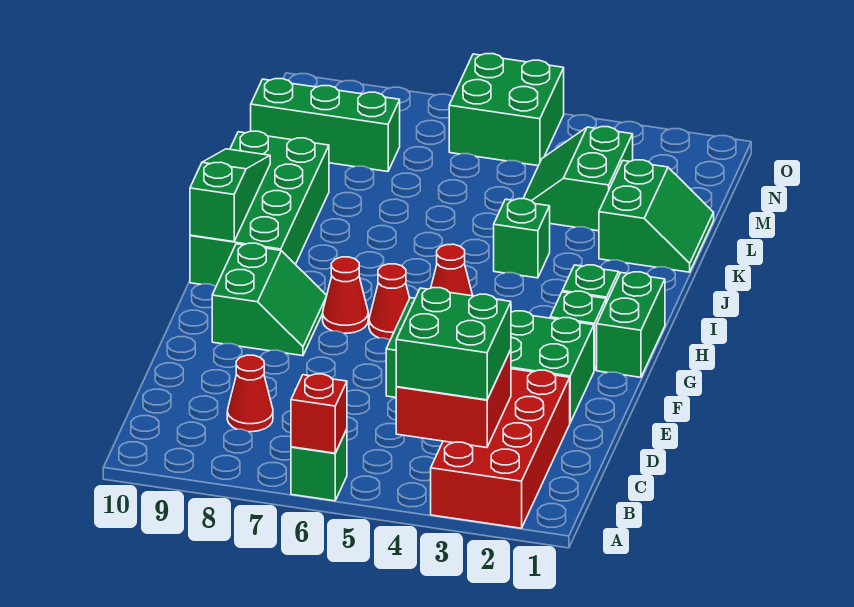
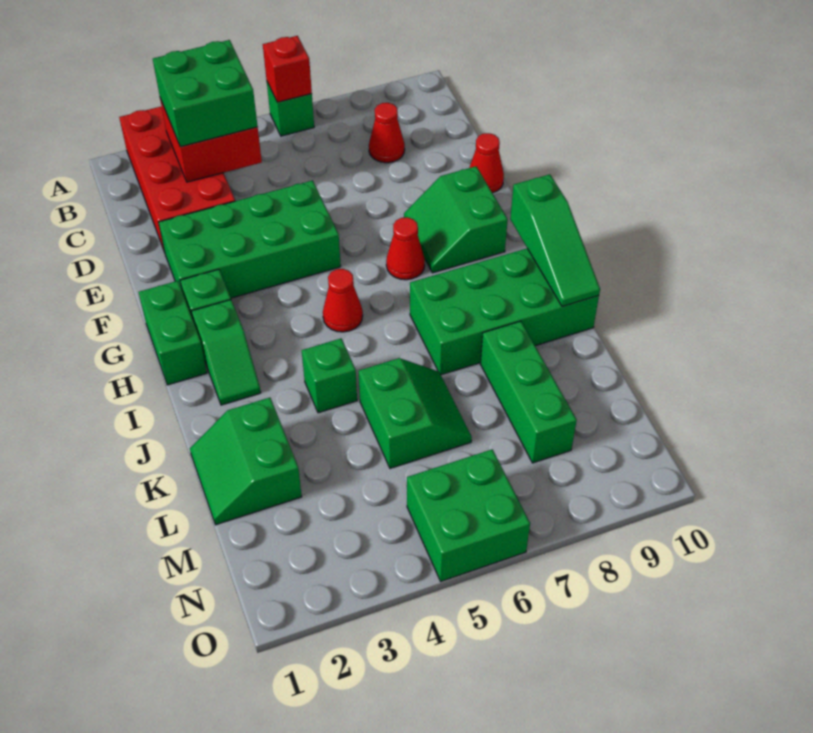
red 1x1 cone [369,264,410,340] -> red 1x1 cone moved to [469,133,504,193]
green 2x4 brick [190,131,329,286] -> green 2x4 brick turned to [410,248,599,375]
green 2x2 slope [523,127,633,231] -> green 2x2 slope moved to [358,358,472,468]
green 1x3 brick [251,79,400,172] -> green 1x3 brick turned to [480,321,577,463]

